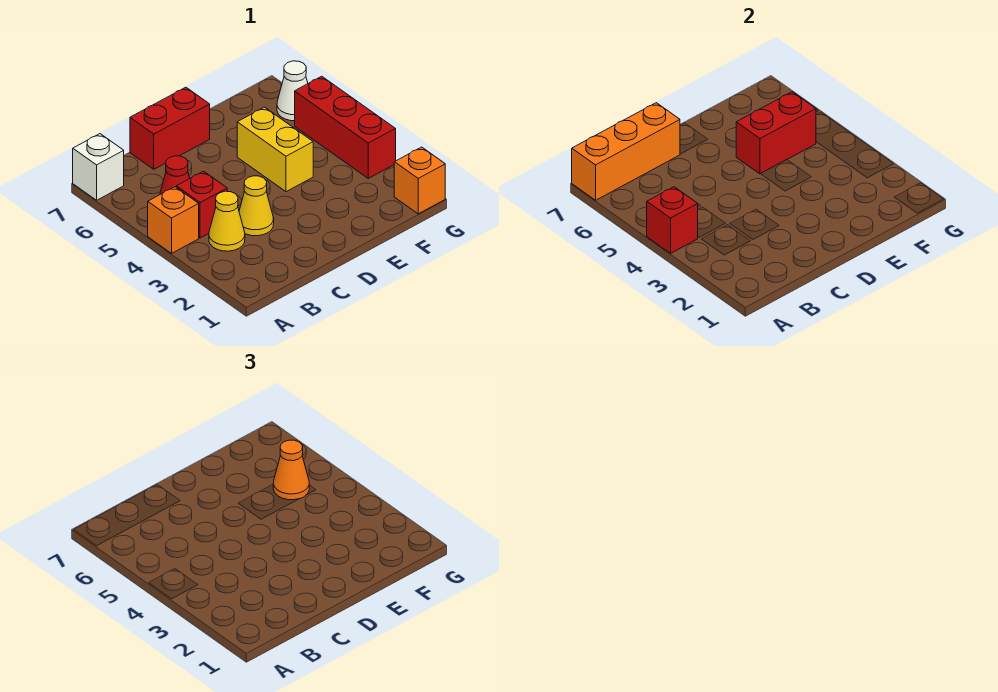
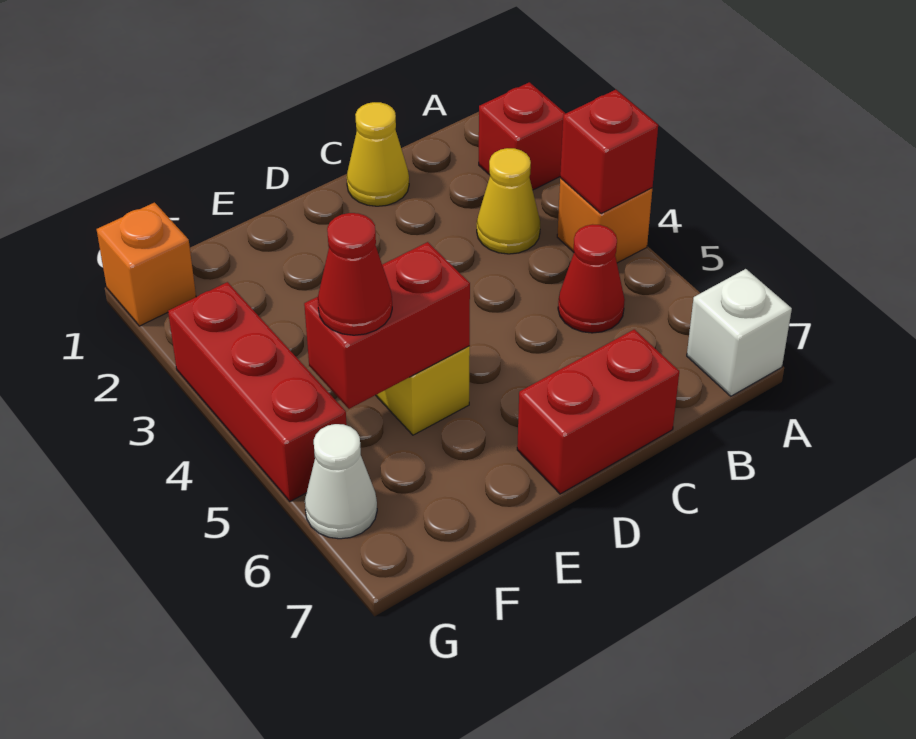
orange 1x3 brick [572,103,680,200] -> none
red 1x1 brick [176,171,227,238] -> red 1x1 brick moved to [479,82,566,190]
yellow 1x1 cone [239,176,274,236] -> yellow 1x1 cone moved to [347,102,409,206]
orange 1x1 cone [273,440,309,500] -> red 1x1 cone [318,213,392,335]

